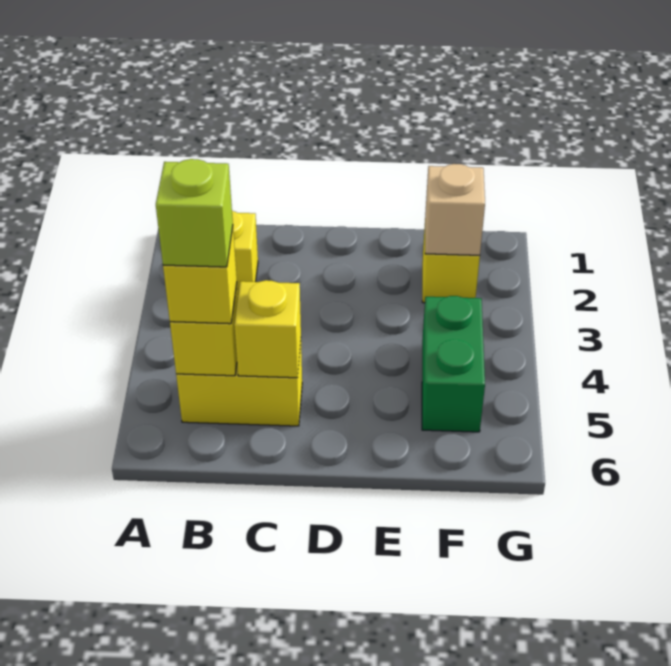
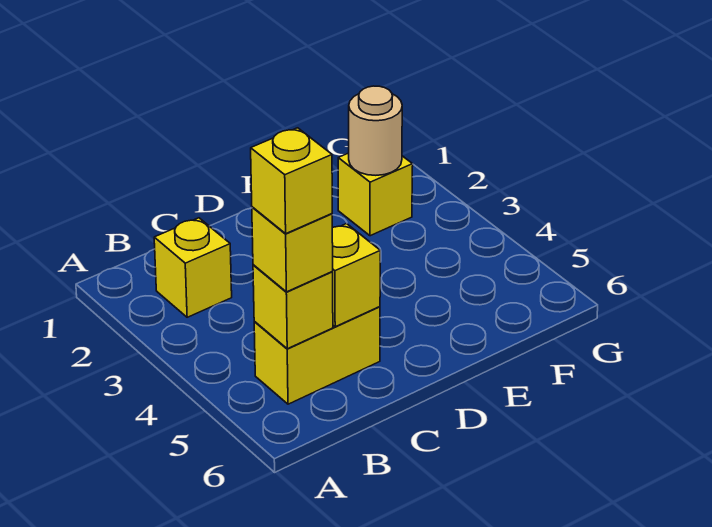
lime 1x1 brick [156,159,233,267] -> yellow 1x1 brick [251,128,332,233]
tan 1x1 brick [425,164,485,255] -> tan 1x1 round brick [349,86,402,175]
green 1x2 brick [422,296,485,432] -> none

